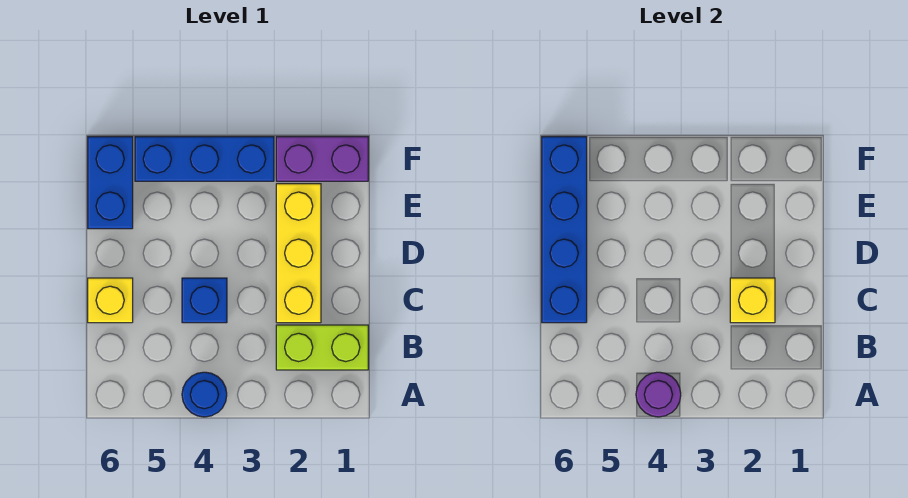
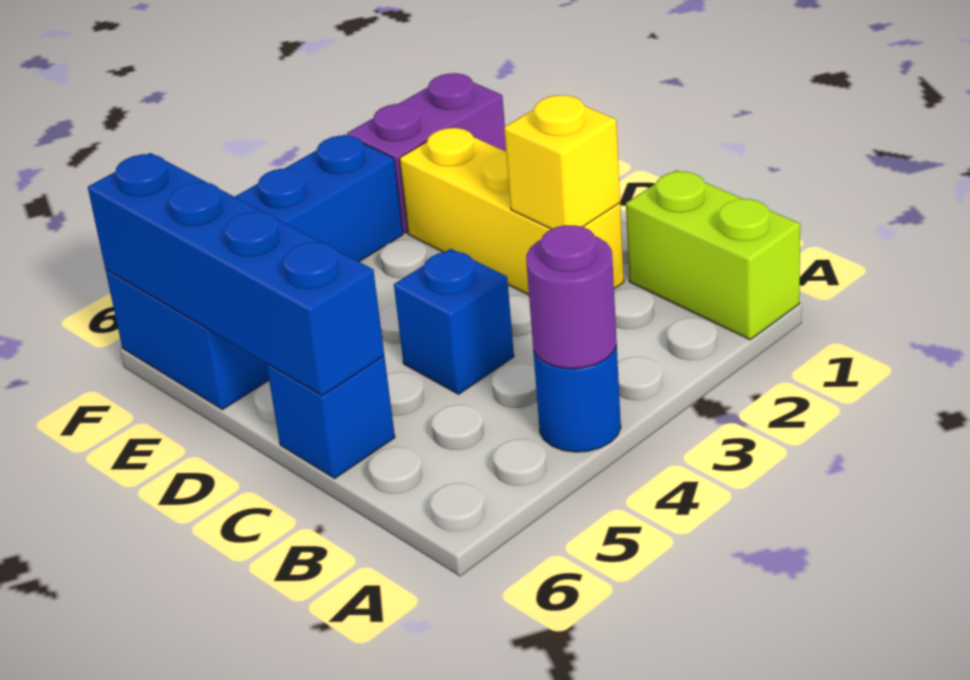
lime 1x2 brick [276,325,368,370] -> lime 1x2 brick turned to [626,170,800,340]
yellow 1x1 brick [88,278,133,323] -> blue 1x1 brick [266,356,395,478]

